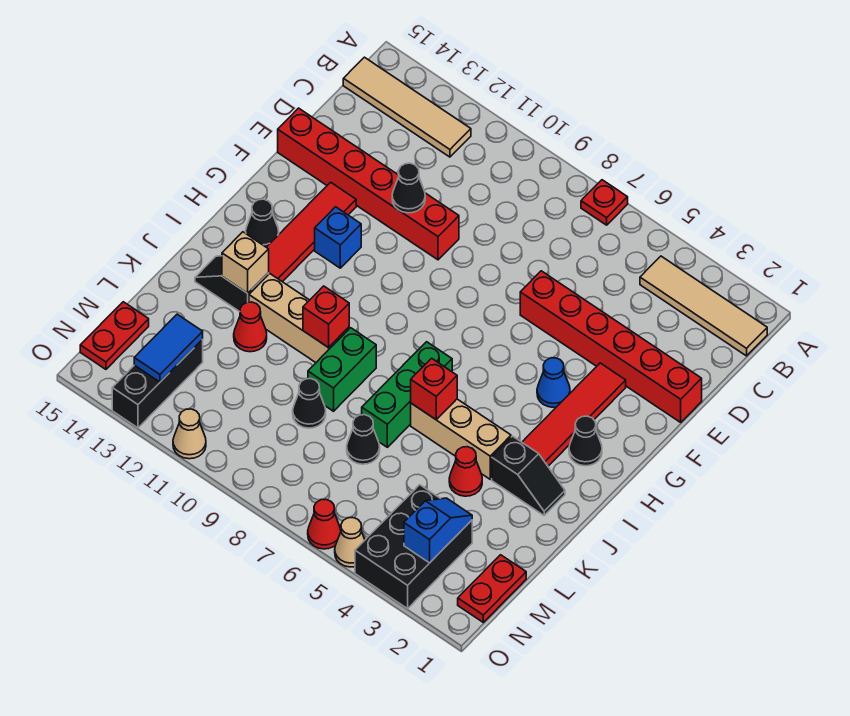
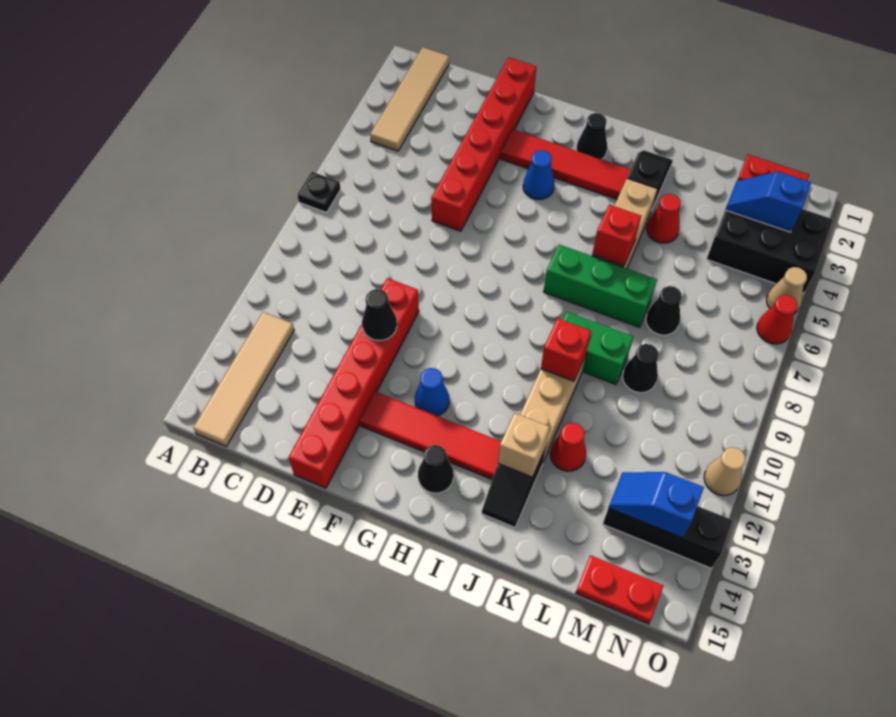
red 1x1 plate [581,180,628,225] -> black 1x1 plate [297,172,341,212]
blue 1x1 brick [315,207,361,268] -> blue 1x1 cone [415,368,449,416]
blue 1x2 tile [134,314,203,382] -> blue 1x2 slope [609,472,704,538]

